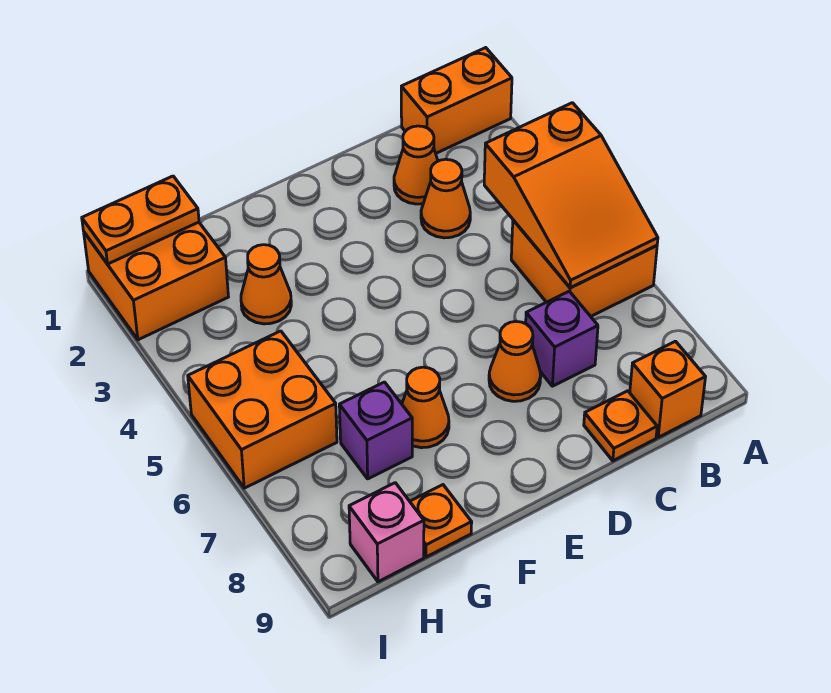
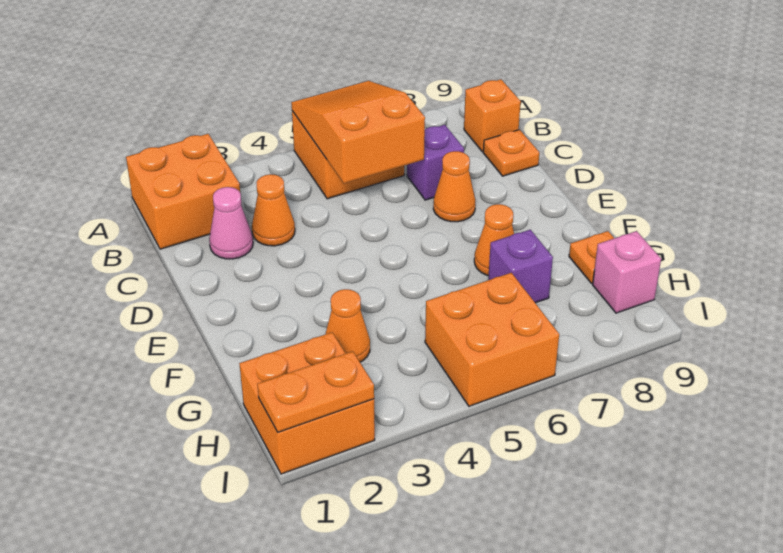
orange 1x2 brick [401,48,512,153] -> orange 2x2 brick [126,134,240,249]
orange 2x3 slope [484,103,658,288] -> orange 2x3 slope turned to [291,81,425,184]
orange 1x1 cone [394,126,438,204] -> pink 1x1 cone [209,187,253,259]
orange 1x2 plate [82,176,199,264] -> orange 1x2 plate turned to [257,351,374,432]

